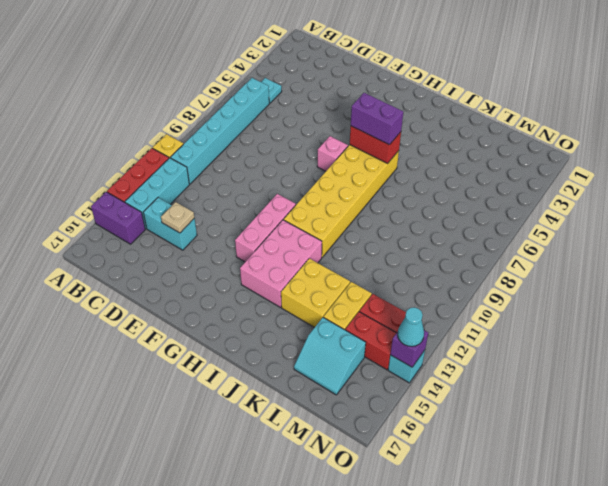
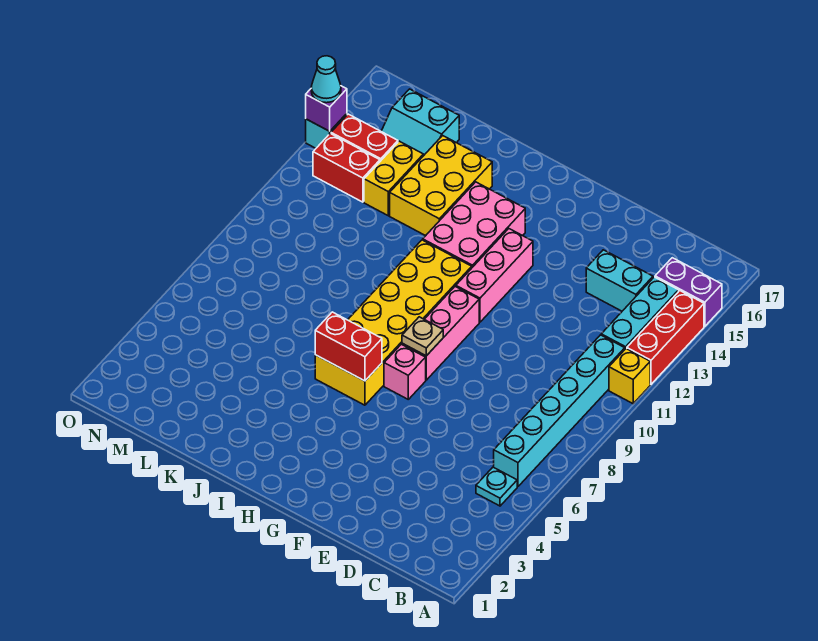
tan 1x1 plate [161,202,194,233] -> tan 1x1 plate moved to [402,317,443,356]
none -> pink 1x3 brick [402,287,479,380]
purple 1x2 brick [351,93,403,145] -> none
yellow 2x2 brick [281,258,350,328] -> yellow 2x3 brick [390,136,492,236]
cyan 2x2 slope [294,317,366,395] -> cyan 2x2 slope turned to [381,89,459,156]

